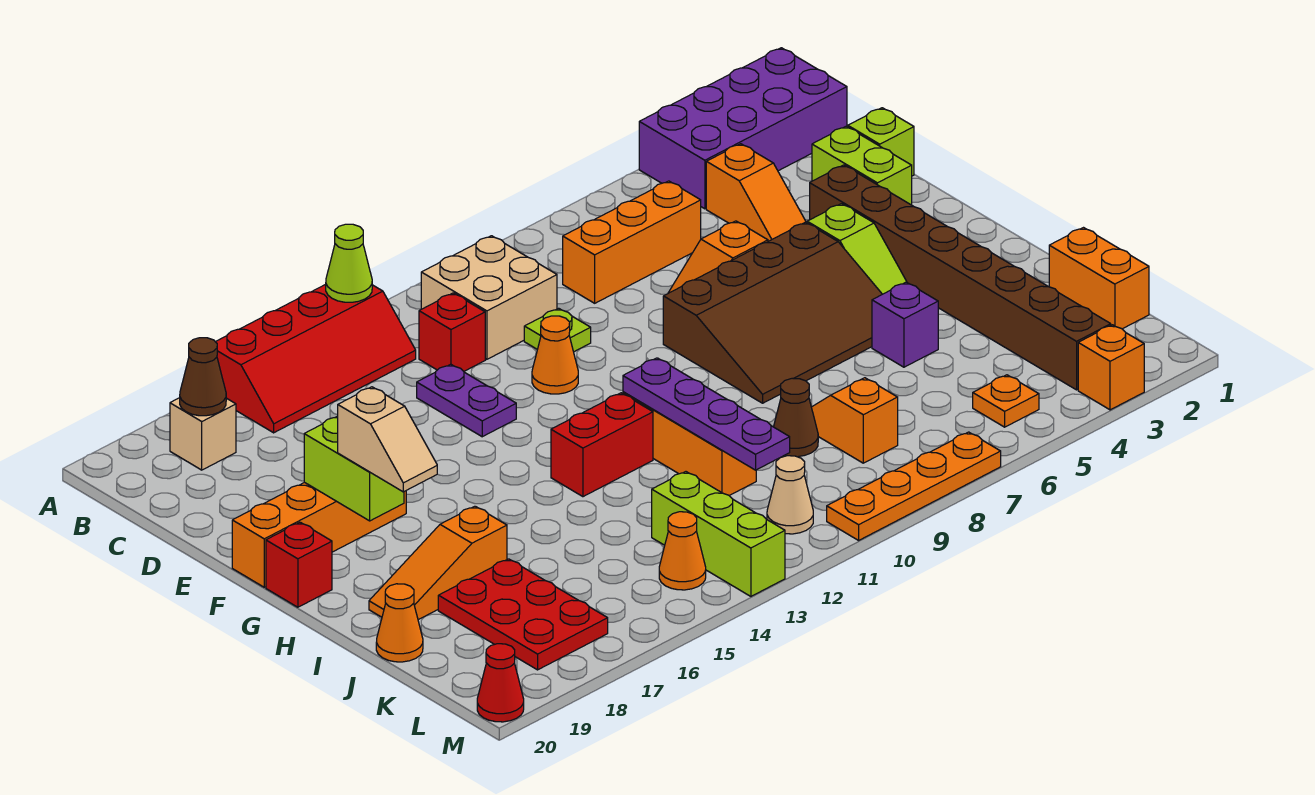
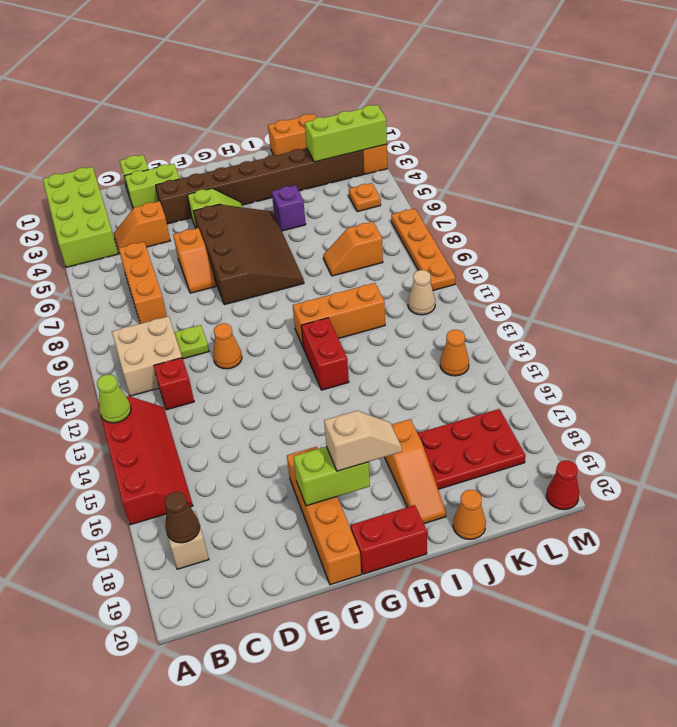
purple 2x4 brick [639,48,847,209] -> lime 2x4 brick [43,167,118,267]
orange 1x2 slope [706,144,806,241] -> orange 1x2 slope turned to [114,201,170,254]
purple 1x2 plate [417,364,516,437] -> none
red 1x1 brick [266,522,332,607] -> red 1x2 brick [351,505,427,574]
purple 1x4 plate [623,358,790,470] -> none
brown 1x1 cone [774,378,818,457] -> none
lime 1x3 brick [652,472,785,596] -> lime 1x3 brick moved to [305,105,387,162]

